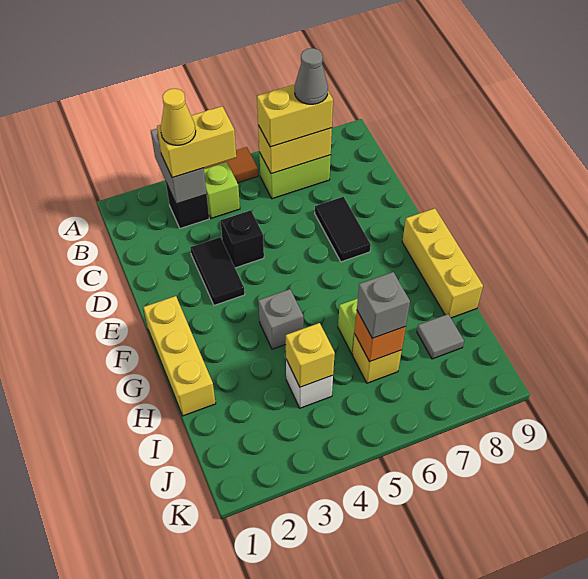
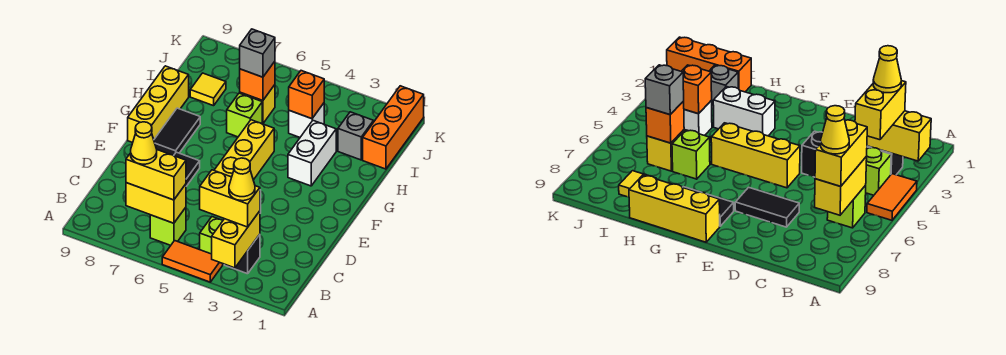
grey 1x2 brick [151,129,207,204] -> yellow 1x2 brick [212,211,260,268]
lime 1x2 brick [259,152,331,199] -> lime 1x1 brick [150,207,186,245]
grey 1x1 cone [295,48,328,104] -> yellow 1x1 cone [131,122,157,164]
black 1x2 tile [190,237,245,305] -> black 1x2 tile moved to [154,108,200,156]
yellow 1x3 brick [143,296,216,416] -> yellow 1x3 brick moved to [214,120,274,180]
none -> white 1x2 brick [288,121,336,186]
grey 1x1 brick [258,289,304,349] -> grey 1x1 brick moved to [338,112,374,160]
none -> orange 1x3 brick [363,86,424,169]
yellow 1x1 brick [286,323,335,387] -> orange 1x1 brick [289,71,324,119]
grey 1x1 tile [417,314,464,359] -> yellow 1x1 tile [190,73,226,106]

